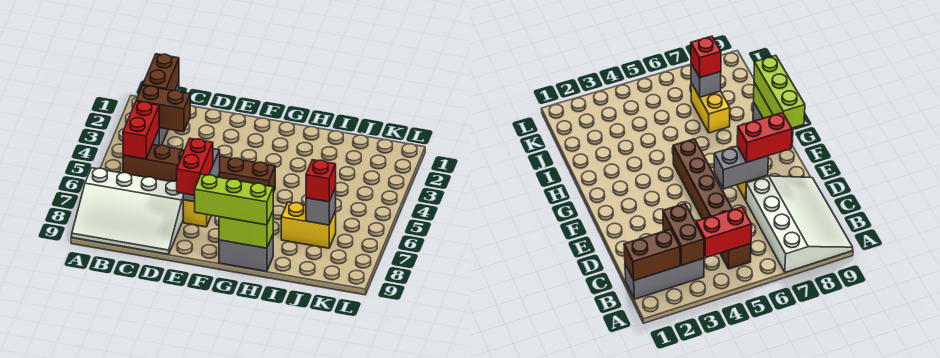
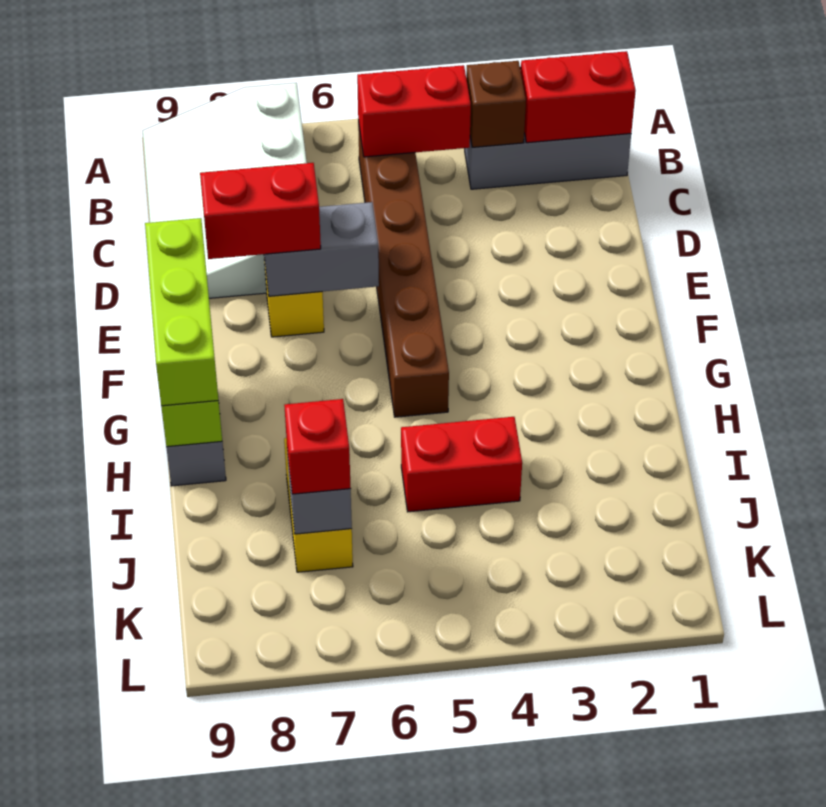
brown 1x2 brick [143,54,179,91] -> red 1x2 brick [521,51,636,143]
brown 1x2 brick [136,85,190,132] -> brown 1x1 brick [466,61,526,147]
none -> red 1x2 brick [401,417,522,512]

